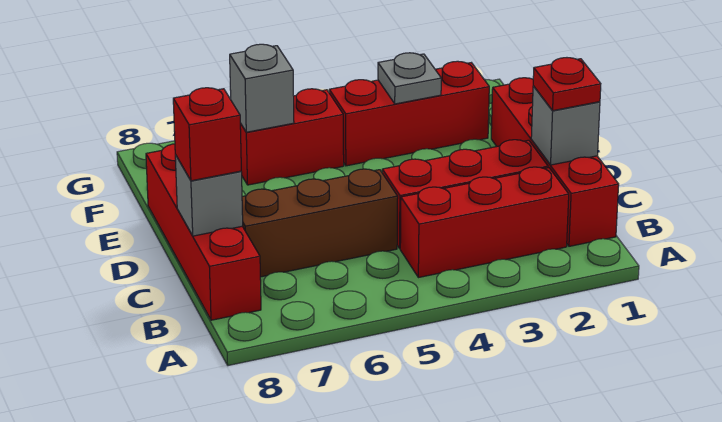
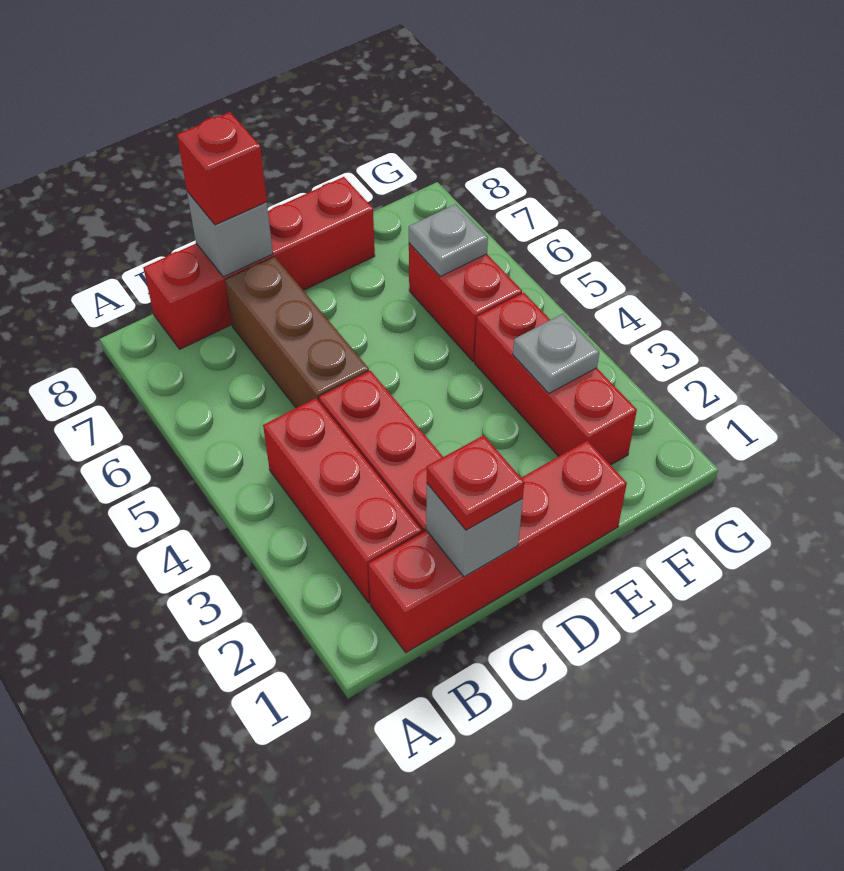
grey 1x1 brick [230,44,294,132] -> grey 1x1 plate [409,204,488,277]

